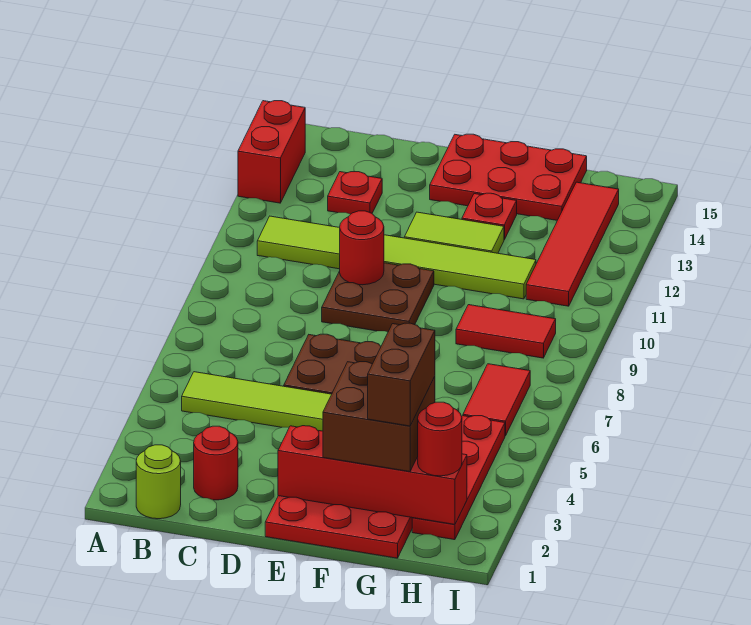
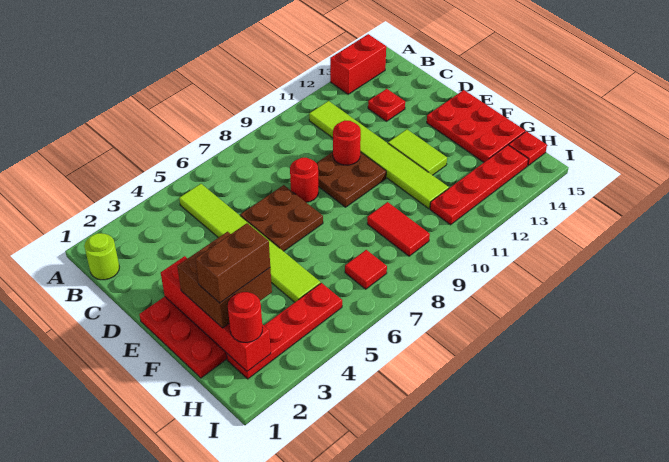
red 1x1 round brick [194,426,238,500] -> red 1x1 round brick moved to [290,158,318,202]
red 1x1 plate [462,193,517,240] -> red 1x1 plate moved to [509,131,547,166]
red 1x2 tile [463,364,530,436] -> red 1x1 tile [345,250,387,289]
red 1x4 tile [526,182,619,306] -> red 1x4 plate [430,145,528,225]

